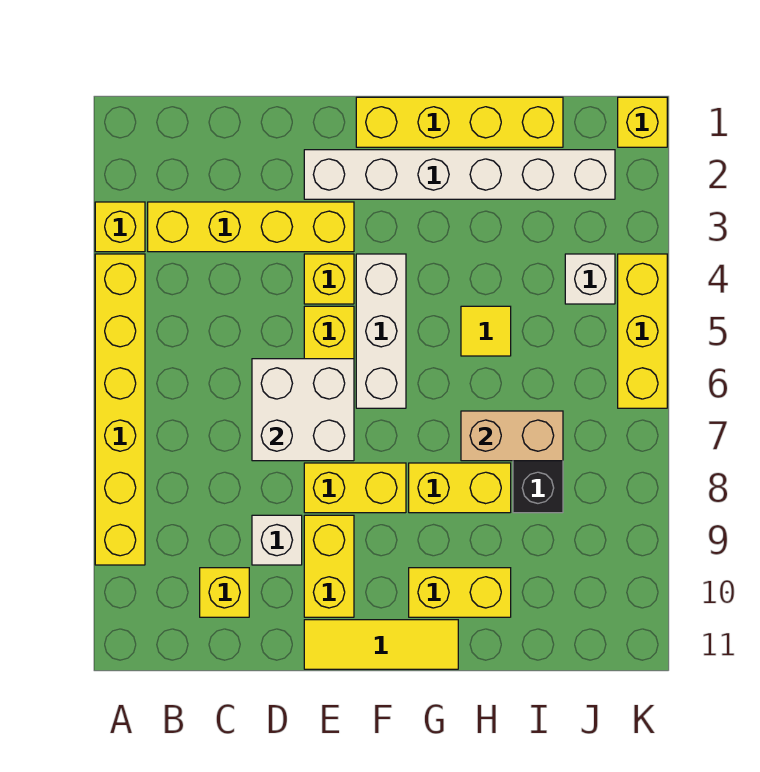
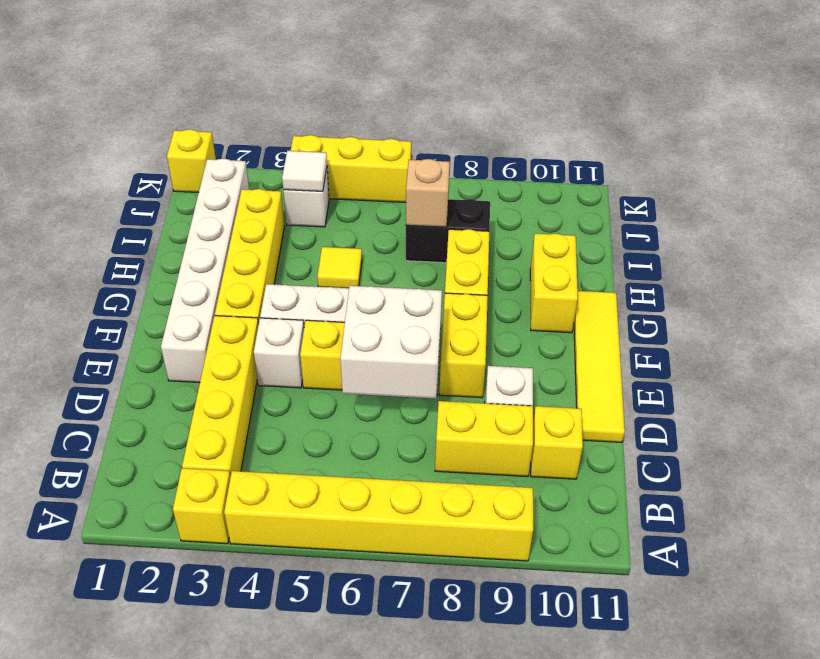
yellow 1x1 brick [304,254,354,304] -> white 1x1 brick [254,318,304,388]
yellow 1x2 brick [304,515,354,617] -> yellow 1x2 brick moved to [435,401,533,477]
yellow 1x3 tile [304,620,458,669] -> yellow 1x4 tile [574,291,625,442]
yellow 1x4 brick [356,97,563,147] -> yellow 1x4 brick moved to [215,189,285,324]
tan 1x2 brick [461,411,563,461] -> tan 1x1 brick [406,159,450,227]
none -> white 1x1 tile [282,151,327,191]

